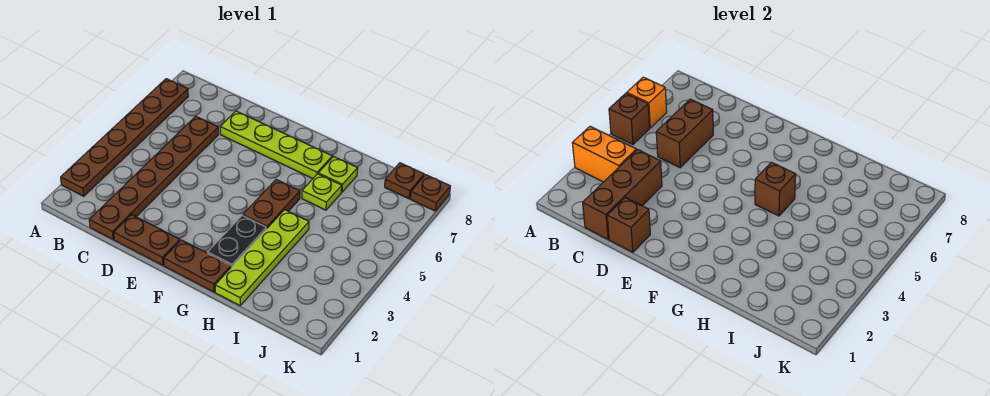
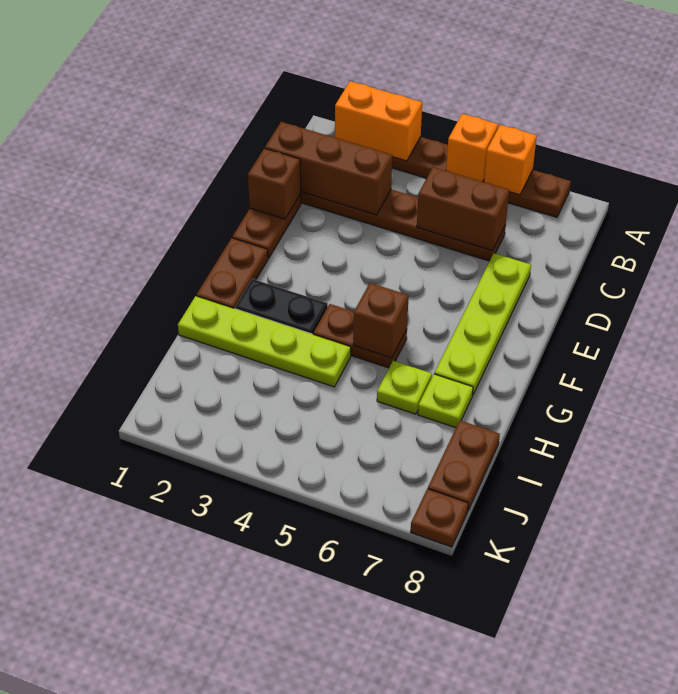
orange 1x2 brick [572,126,637,182] -> orange 1x2 brick turned to [335,81,422,161]
brown 1x1 brick [609,93,650,145] -> orange 1x1 brick [446,114,498,182]
brown 1x1 plate [385,163,424,199] -> brown 1x2 plate [428,421,500,510]

